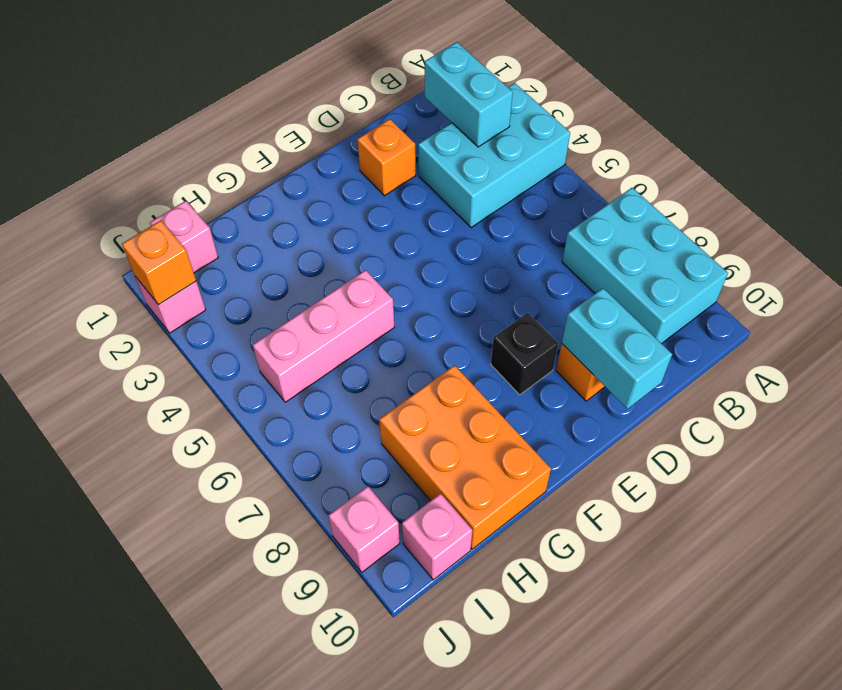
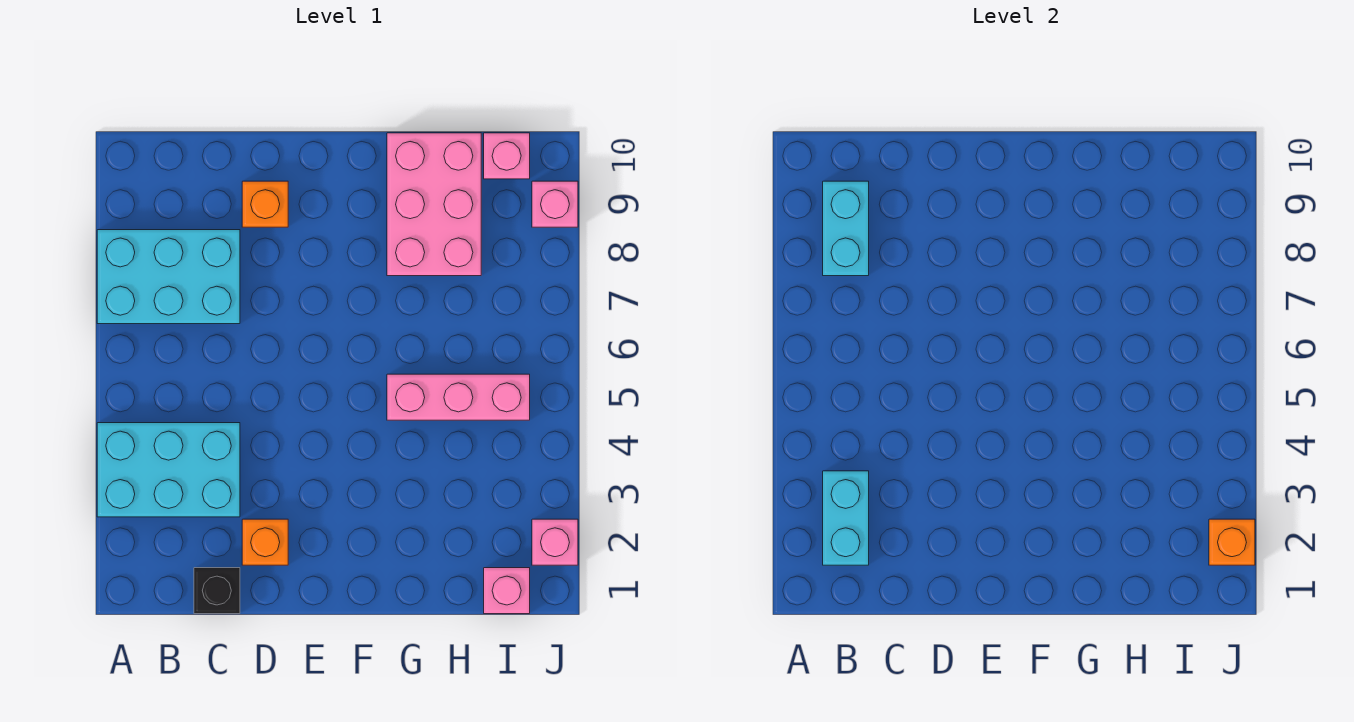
cyan 2x3 brick [562,188,728,344] -> cyan 2x3 brick turned to [97,230,240,324]
cyan 1x2 brick [562,288,672,409] -> cyan 1x2 brick moved to [823,181,869,276]
black 1x1 brick [491,313,558,395] -> black 1x1 brick moved to [194,568,240,614]
orange 2x3 brick [379,365,551,549] -> pink 2x3 brick [387,133,481,276]

